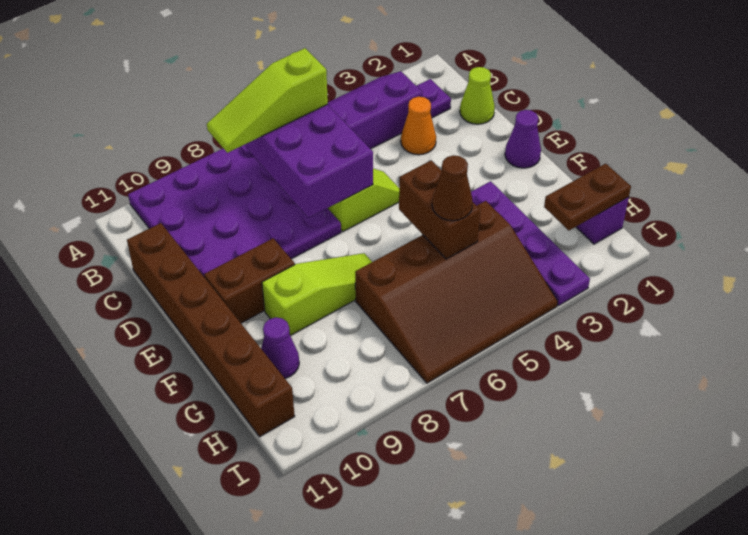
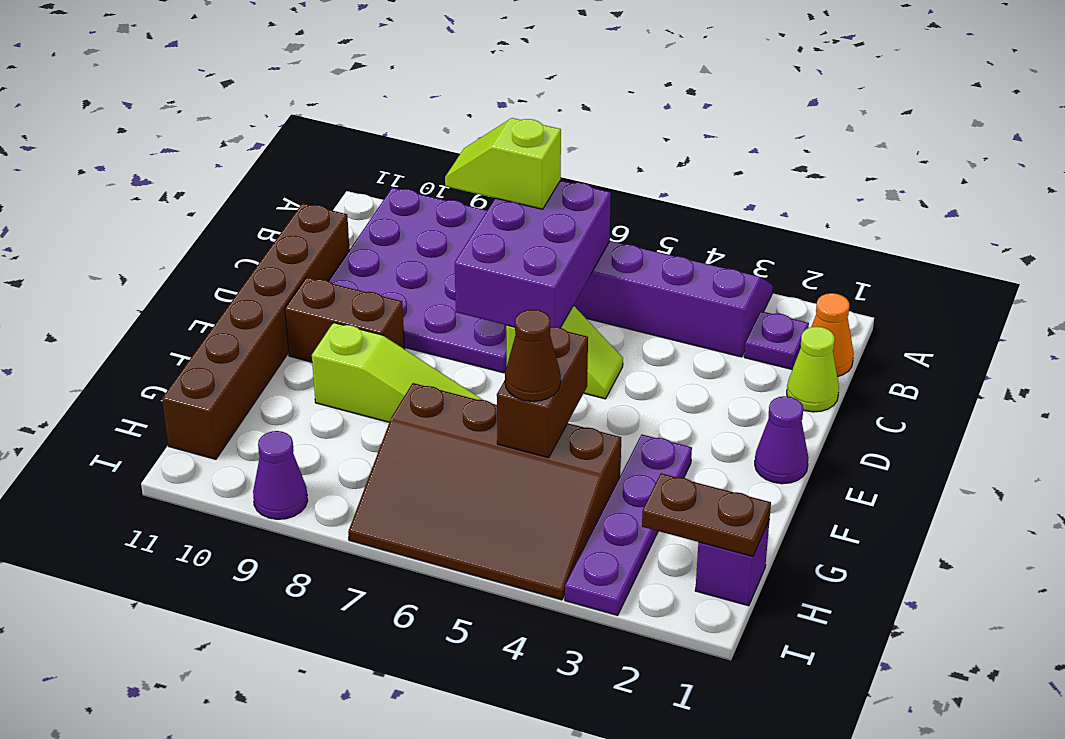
lime 1x3 slope [207,48,328,153] -> lime 1x2 slope [445,118,561,209]
orange 1x1 cone [401,97,436,155] -> orange 1x1 cone moved to [811,293,854,377]
purple 1x1 cone [261,317,299,378] -> purple 1x1 cone moved to [253,431,308,519]

